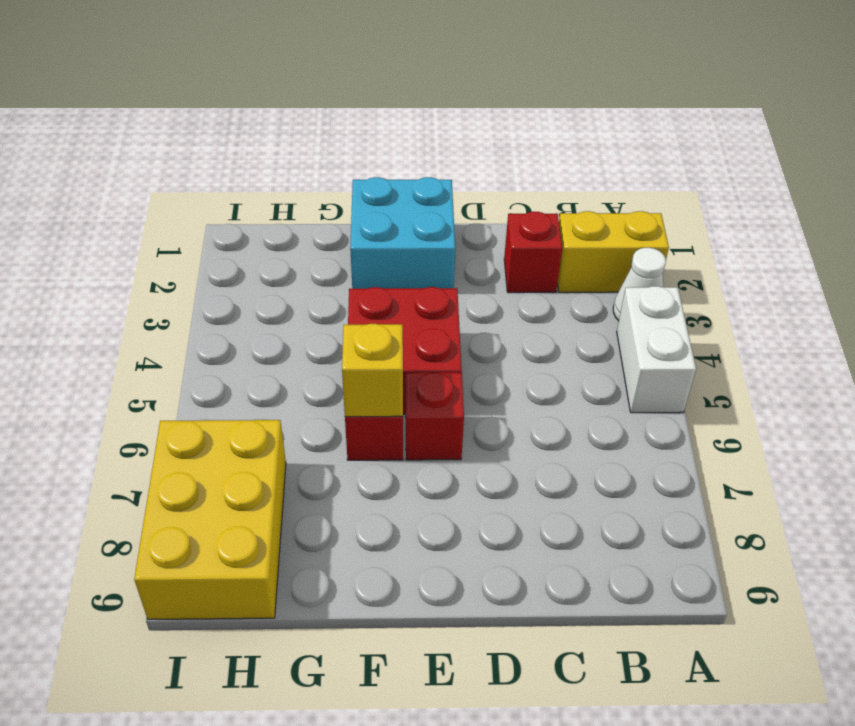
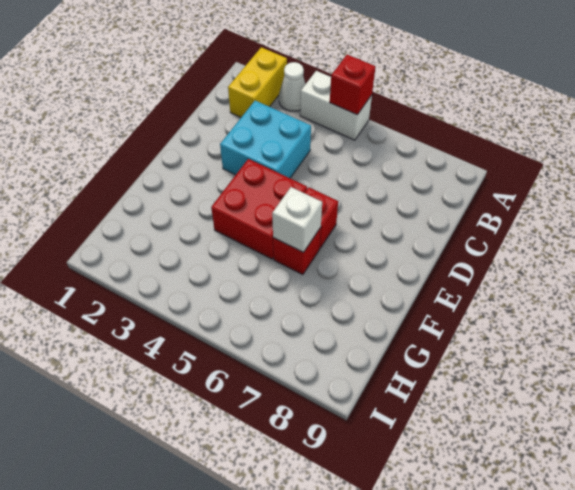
red 1x1 brick [504,212,562,293] -> red 1x1 brick moved to [330,55,375,115]
cyan 2x2 brick [350,177,455,289] -> cyan 2x2 brick moved to [220,101,311,178]
yellow 1x1 brick [342,324,403,417] -> white 1x1 brick [272,187,322,252]
yellow 2x3 brick [134,420,286,620] -> none

